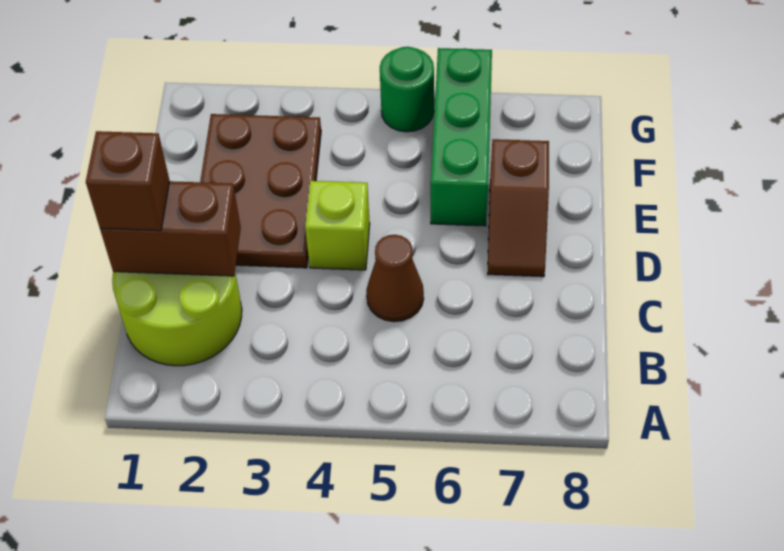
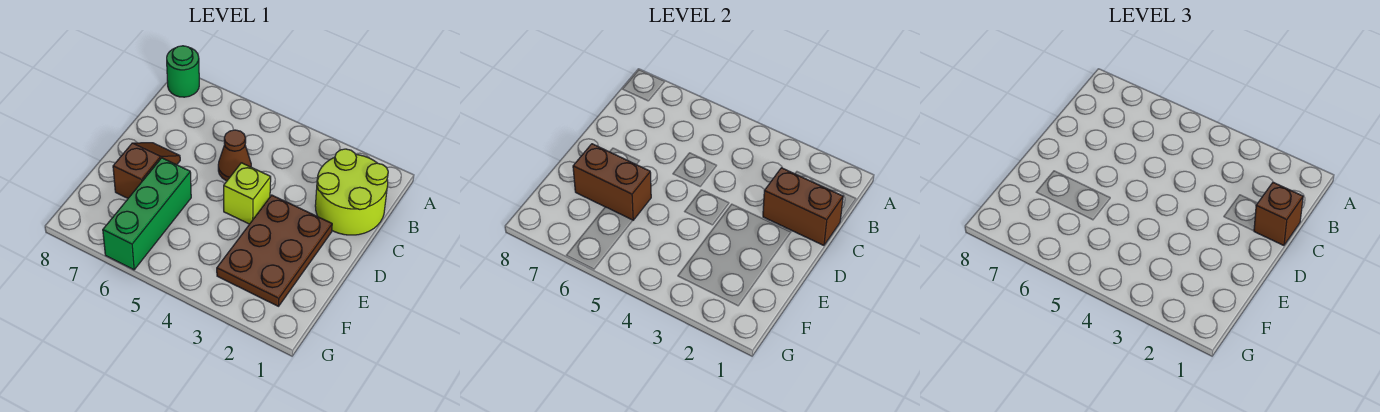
none -> brown 1x2 brick [573,144,651,220]
green 1x1 round brick [380,47,434,132] -> green 1x1 round brick moved to [167,46,199,97]

